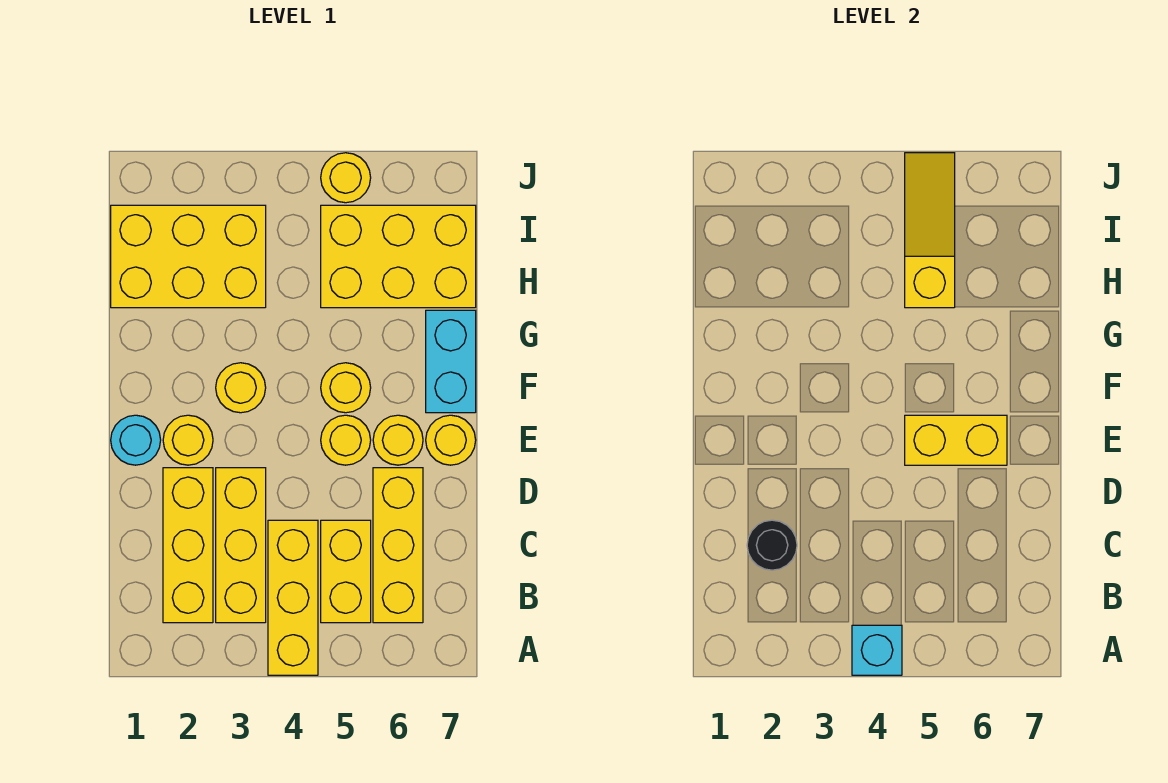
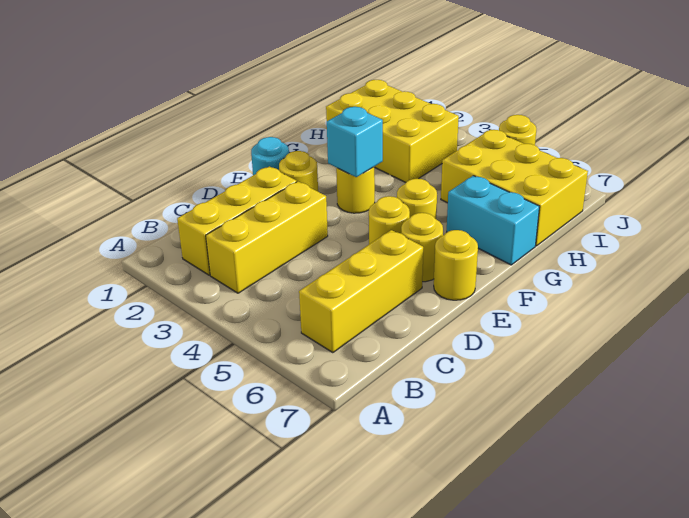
yellow 1x3 brick [268,520,318,675] -> none
cyan 1x1 brick [852,625,902,675] -> cyan 1x1 brick moved to [327,107,383,177]
yellow 1x2 brick [321,520,371,623] -> none
black 1x1 round brick [747,520,797,570] -> none
yellow 1x2 brick [905,415,1007,465] -> none
cyan 1x2 brick [426,310,476,413] -> cyan 1x2 brick turned to [447,176,540,265]
yellow 1x3 slope [905,153,955,308] -> none

